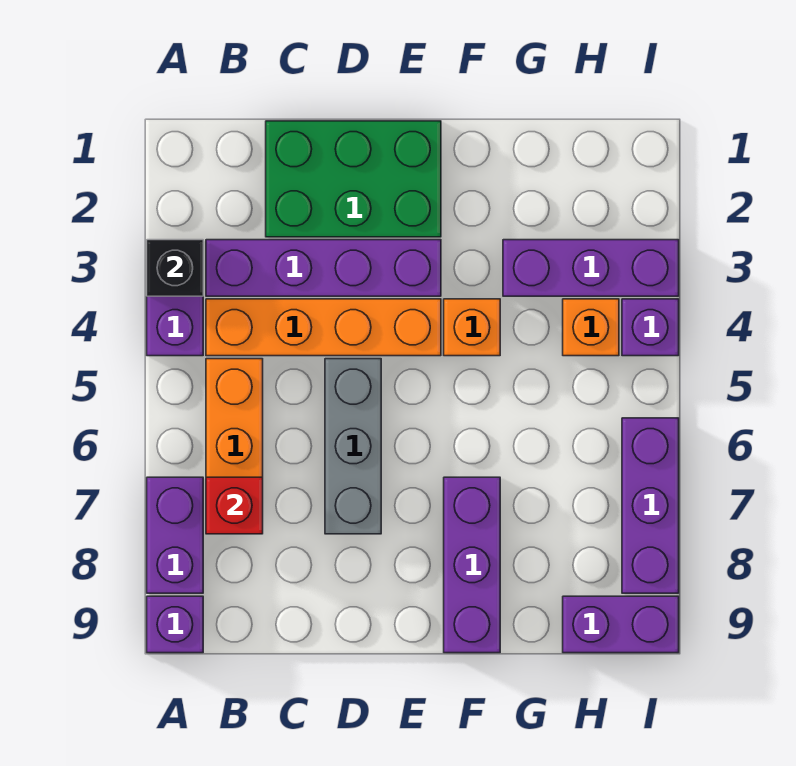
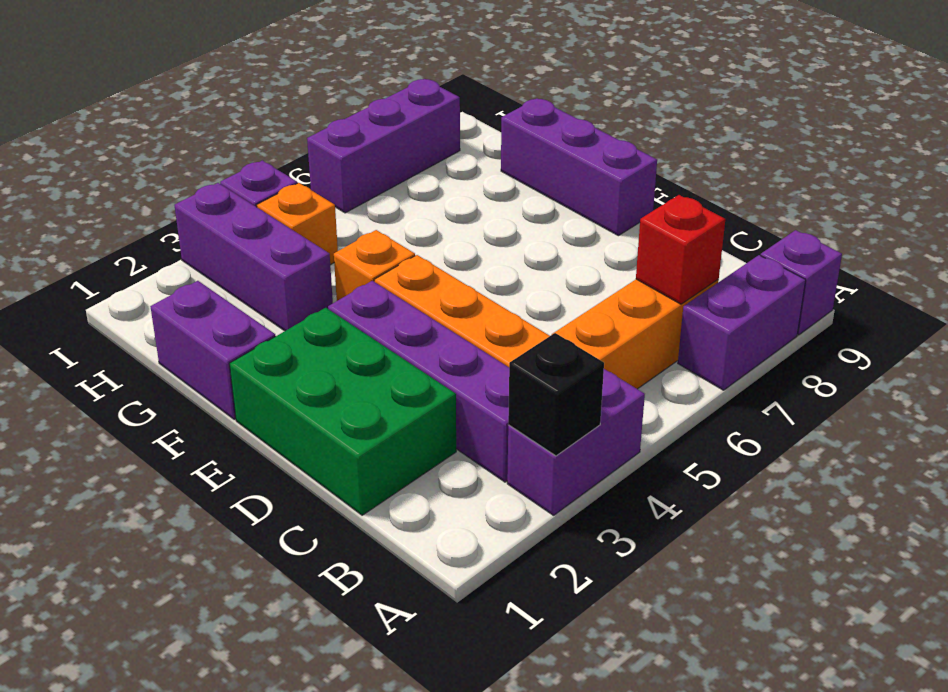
grey 1x3 brick [325,359,381,534] -> none
purple 1x3 brick [444,477,500,653] -> purple 1x3 brick turned to [501,98,657,236]
purple 1x2 brick [563,596,679,653] -> purple 1x2 brick moved to [150,281,276,419]

